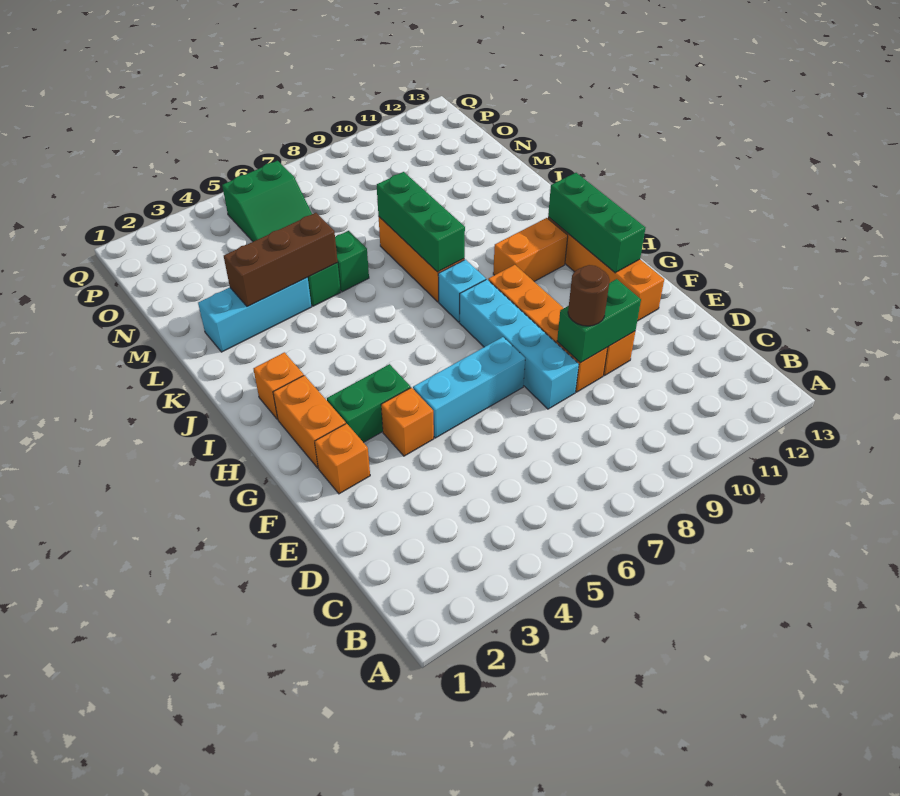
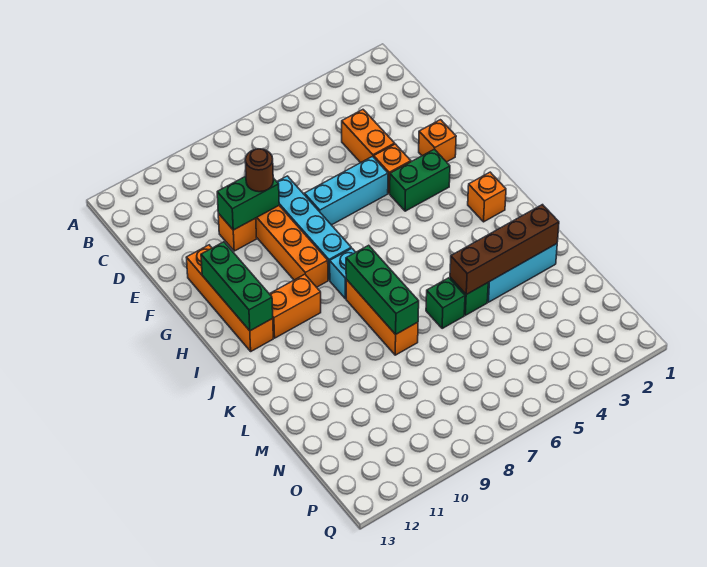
orange 1x2 brick [273,375,346,468] -> orange 1x2 brick moved to [342,110,395,163]
brown 1x3 brick [224,213,338,307] -> brown 1x4 brick [450,205,559,295]
green 2x2 slope [222,161,312,242] -> none

